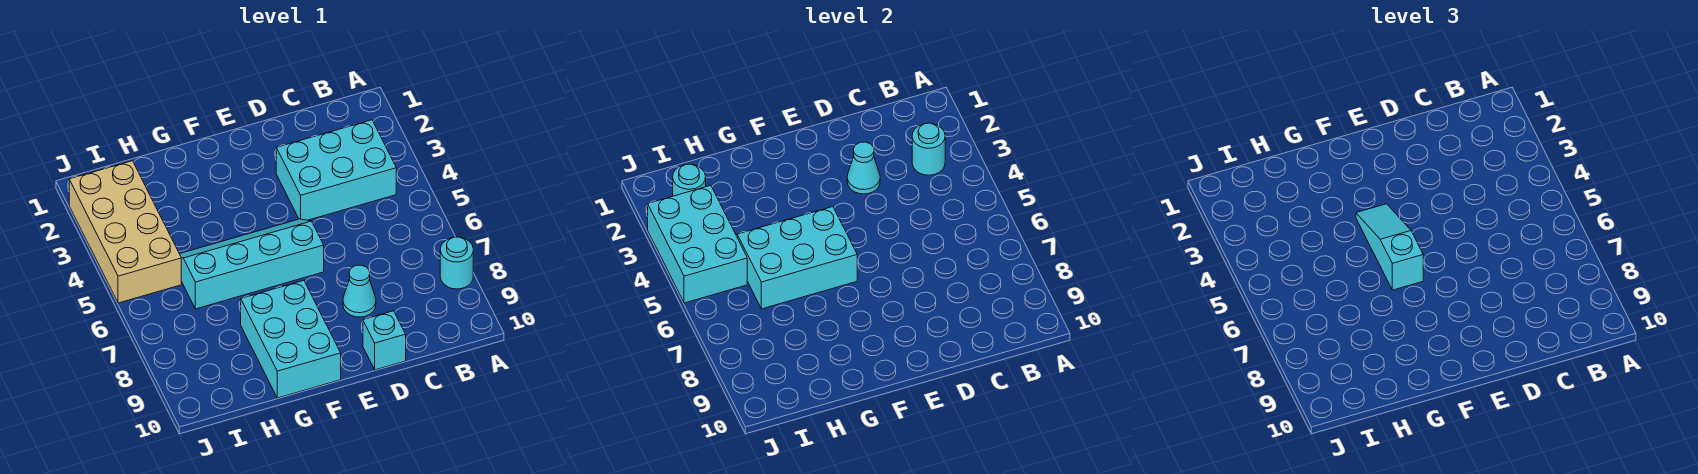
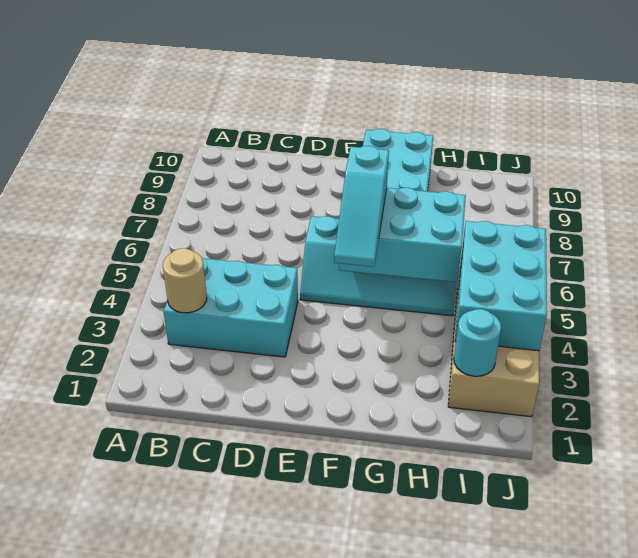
cyan 1x1 round brick [440,237,473,289] -> none
cyan 1x1 round brick [912,123,945,175] -> tan 1x1 round brick [163,248,207,313]
cyan 1x1 cone [847,142,880,194] -> none
cyan 1x1 cone [343,265,376,317] -> none
cyan 1x1 brick [363,311,406,370] -> none

